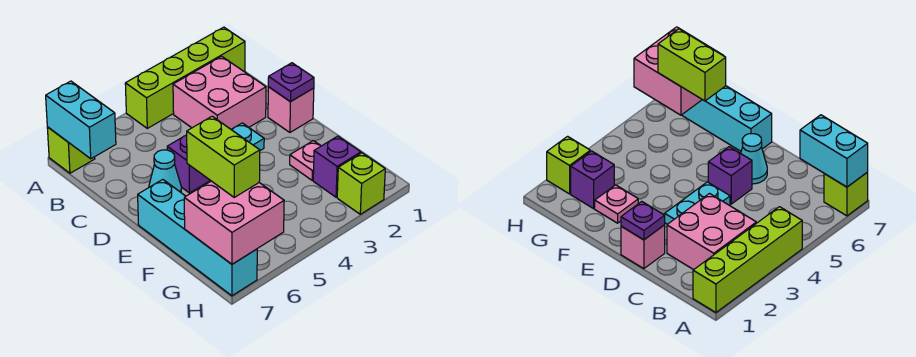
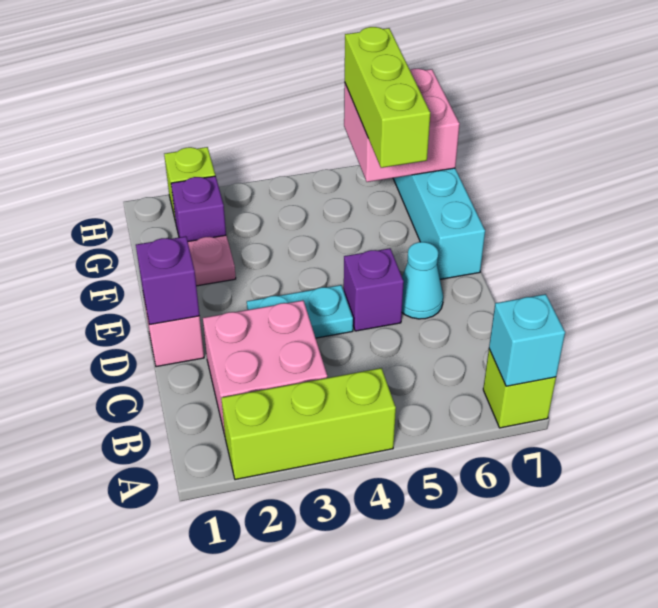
lime 1x4 brick [125,27,245,128] -> lime 1x3 brick [221,368,396,480]
cyan 1x2 brick [46,81,116,159] -> cyan 1x1 brick [489,294,565,386]
purple 1x1 plate [268,63,314,101] -> purple 1x1 brick [136,236,200,325]
lime 1x2 brick [187,116,260,197] -> lime 1x3 brick [345,27,430,168]

